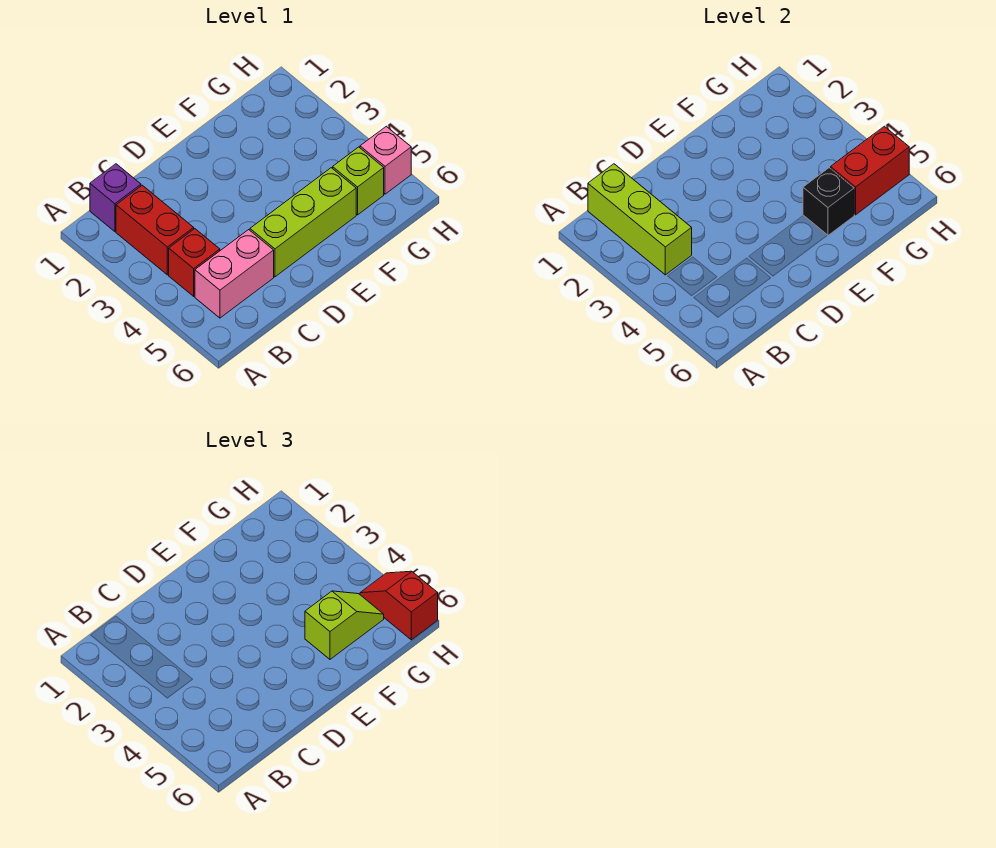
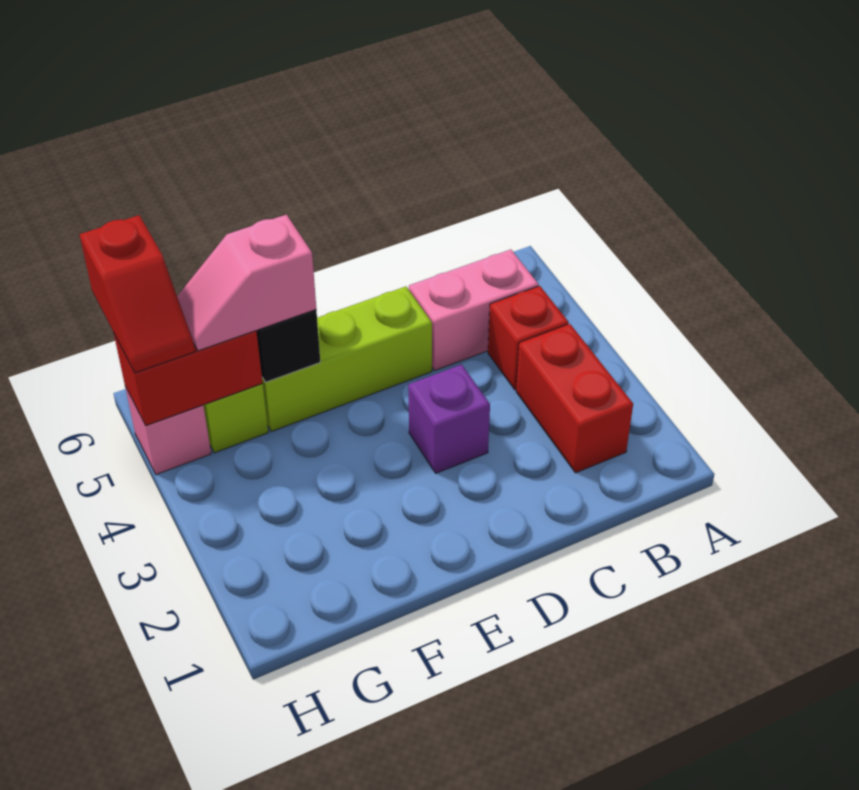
purple 1x1 brick [90,164,141,231] -> purple 1x1 brick moved to [408,364,490,473]
lime 1x3 brick [588,164,692,275] -> none
lime 1x2 slope [305,591,384,659] -> pink 1x2 slope [177,215,316,351]

